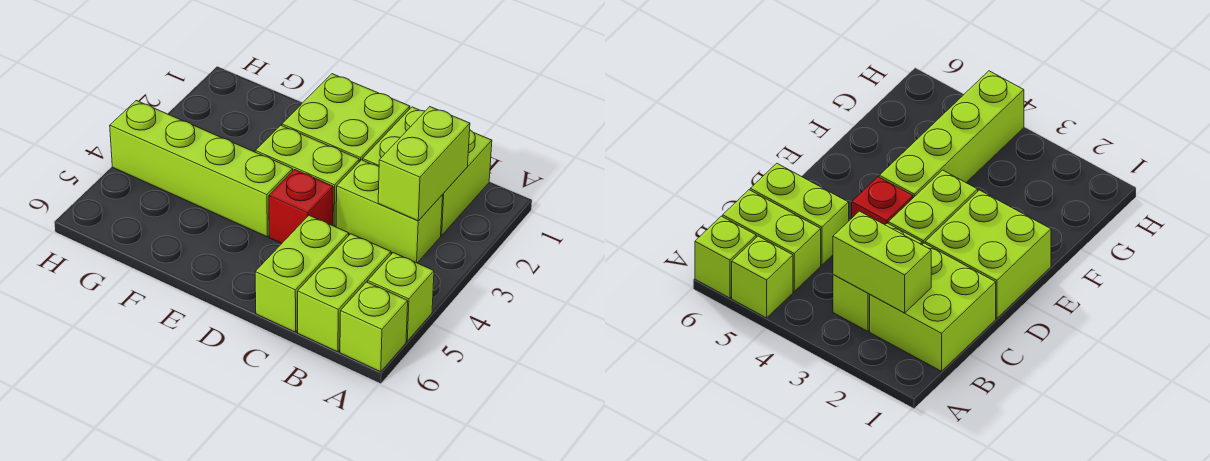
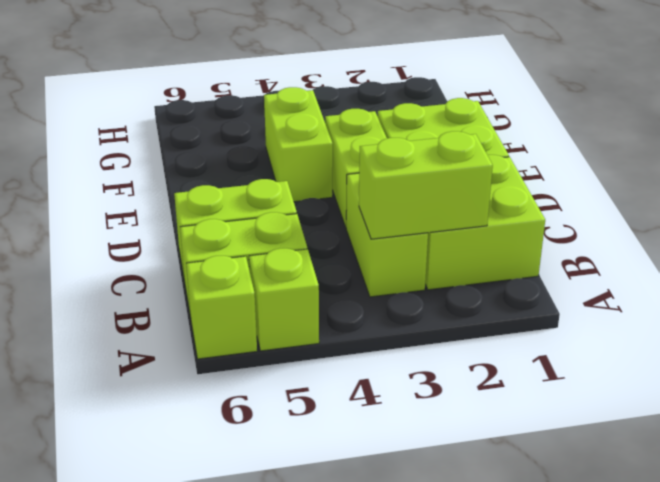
red 1x1 brick [269,170,333,243] -> none
lime 1x4 brick [110,101,293,237] -> lime 1x2 brick [264,87,333,202]

